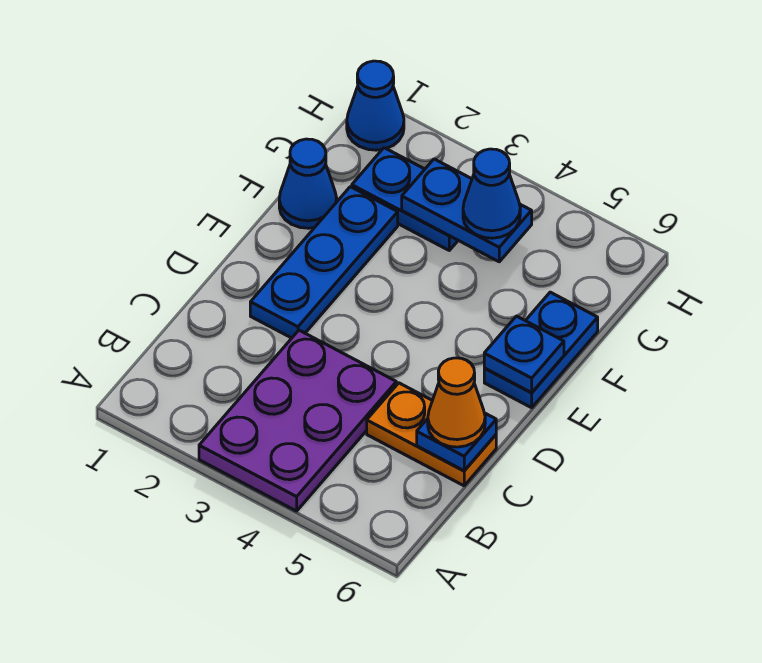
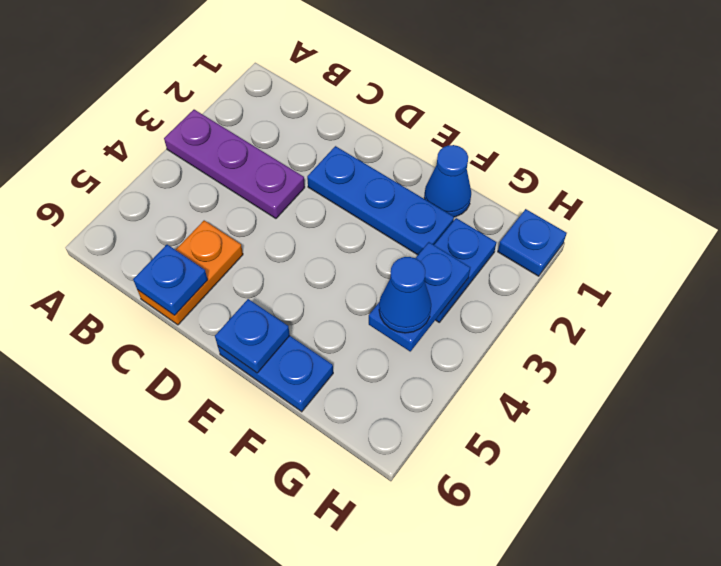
purple 2x3 plate [199,330,396,511] -> purple 1x3 plate [164,110,305,218]
orange 1x1 cone [428,358,485,447] -> none
blue 1x1 cone [347,61,404,150] -> blue 1x1 plate [498,209,567,276]

